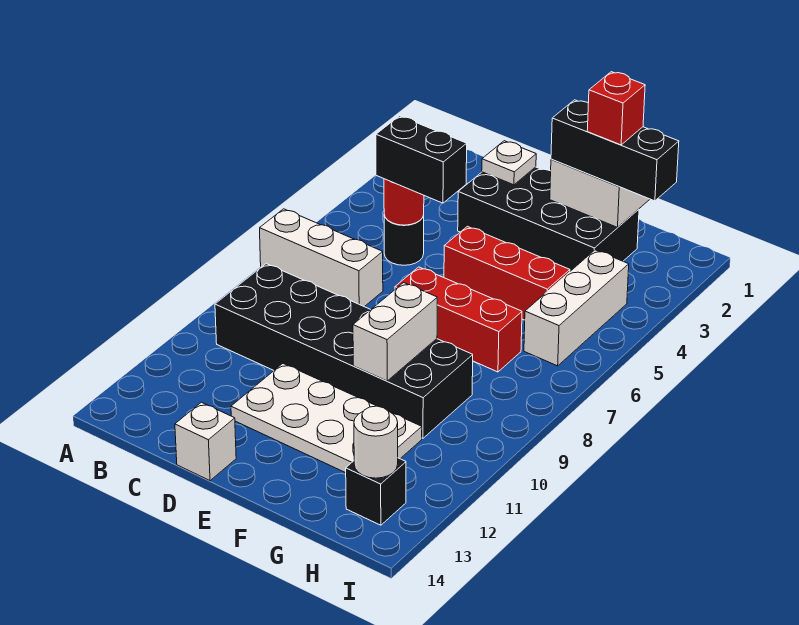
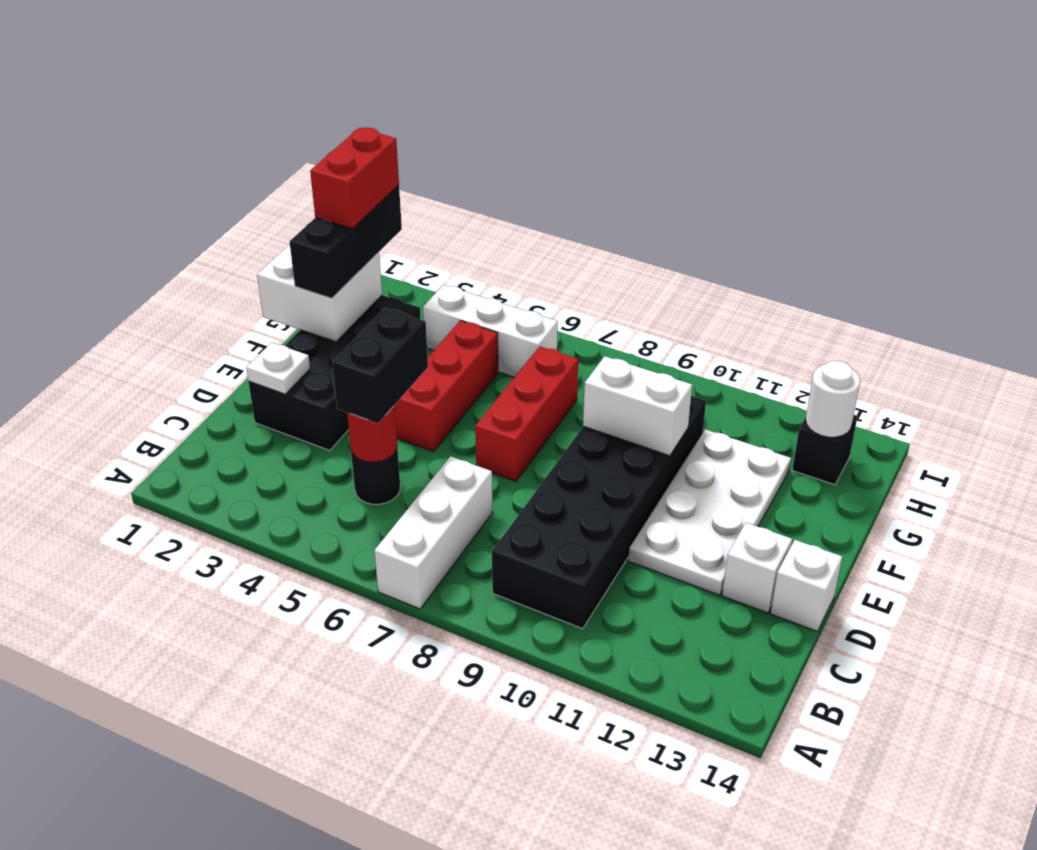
none -> white 1x1 brick [722,523,792,613]
red 1x1 brick [587,72,645,145] -> red 1x2 brick [310,128,399,229]

